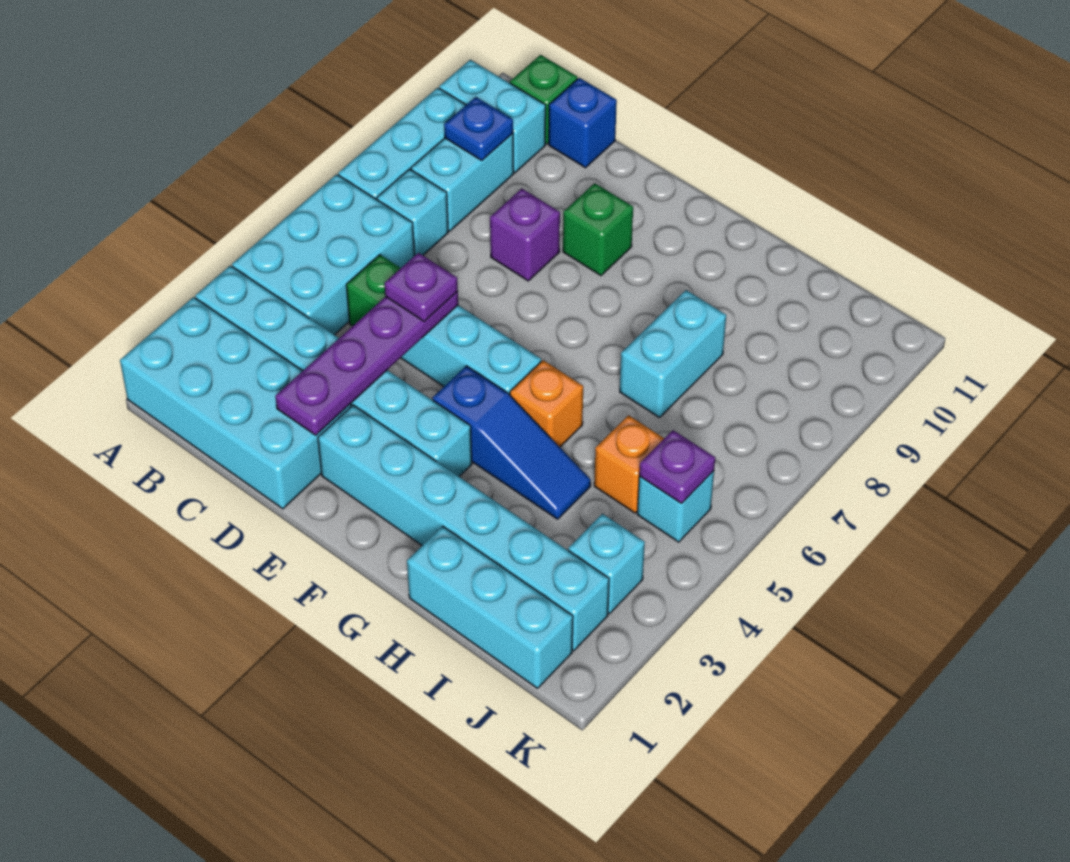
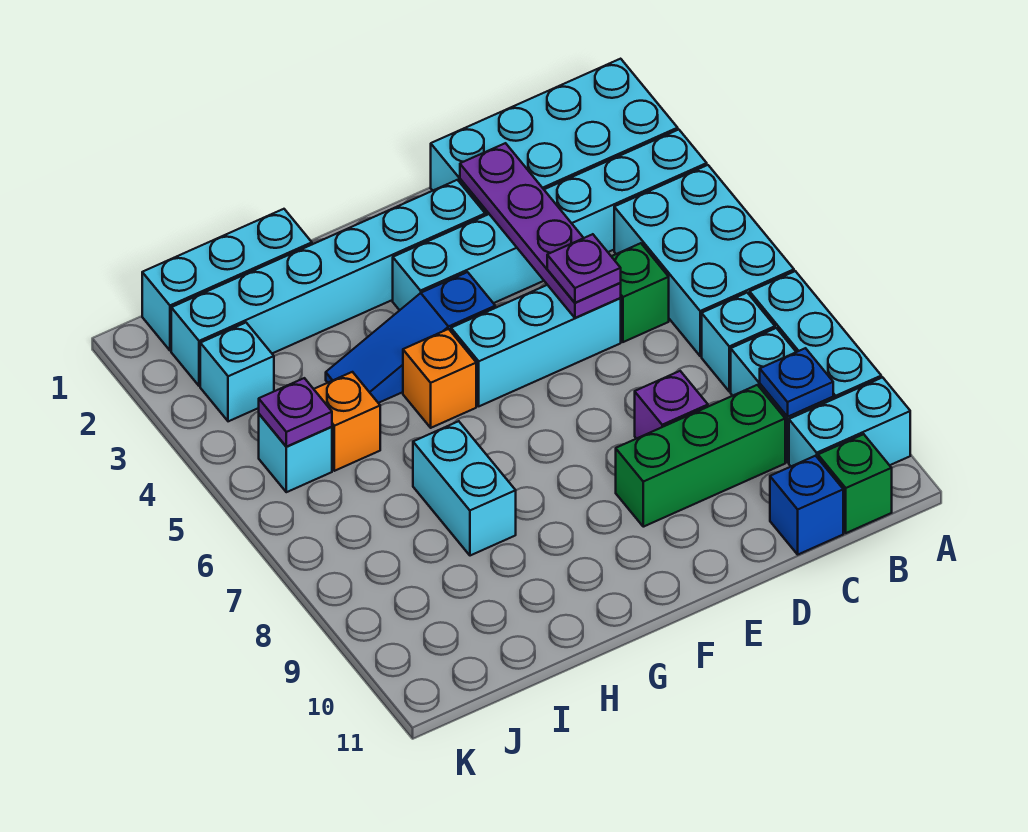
green 1x1 brick [563,183,633,276] -> green 1x3 brick [616,385,785,527]

